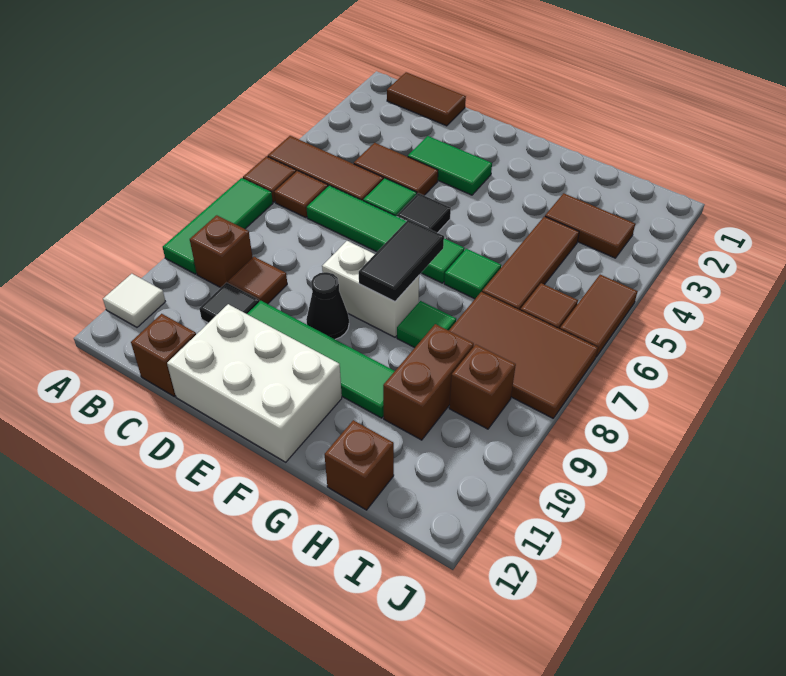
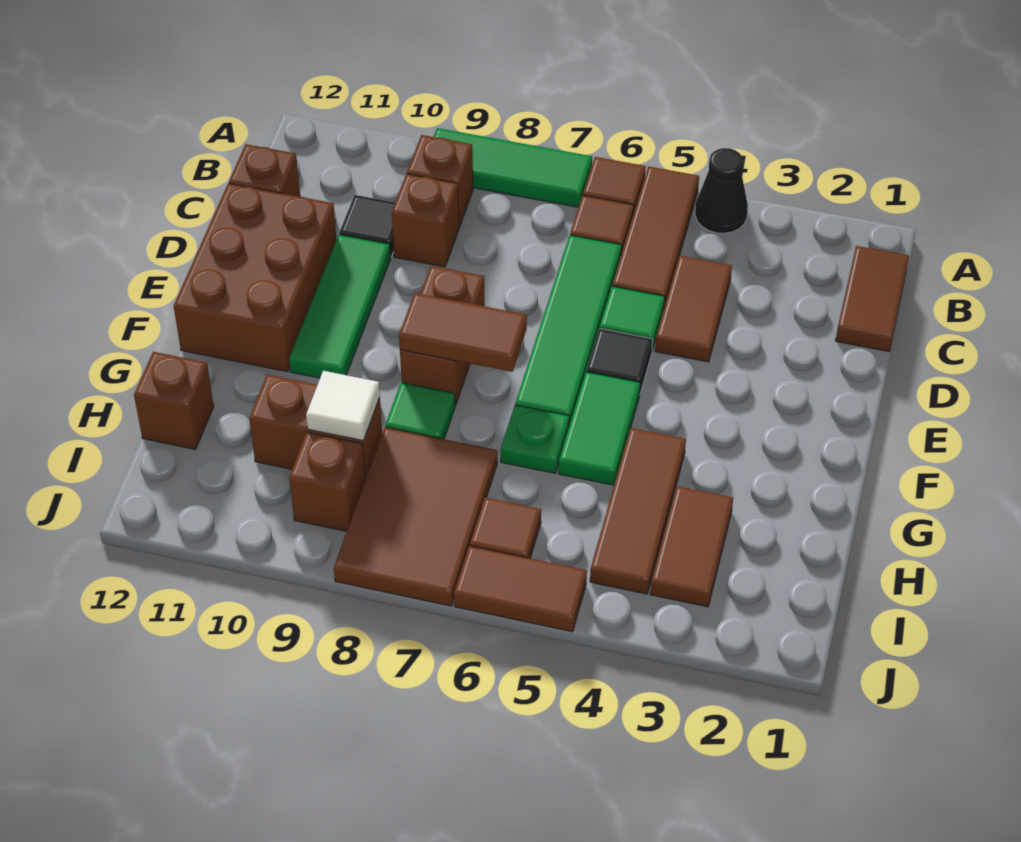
white 1x1 tile [103,274,165,327] -> white 1x1 tile moved to [306,371,380,441]
brown 1x1 tile [228,257,287,304] -> brown 1x1 brick [392,174,459,267]
green 1x2 tile [408,136,492,195] -> green 1x2 tile moved to [559,372,640,485]
green 1x4 tile [247,301,395,418] -> green 1x3 tile [289,235,391,378]
white 2x3 brick [167,304,342,462] -> brown 2x3 brick [174,183,337,372]
white 1x2 brick [322,241,419,337] -> brown 1x2 brick [400,266,485,405]
black 1x1 cone [306,272,349,339] -> black 1x1 cone moved to [695,148,748,233]
black 1x2 tile [359,219,444,302] -> brown 1x2 tile [399,293,527,372]
green 1x1 tile [444,249,501,299] -> green 1x1 plate [501,405,570,473]
brown 1x3 tile [482,216,579,310] -> brown 1x3 tile turned to [590,428,686,594]

